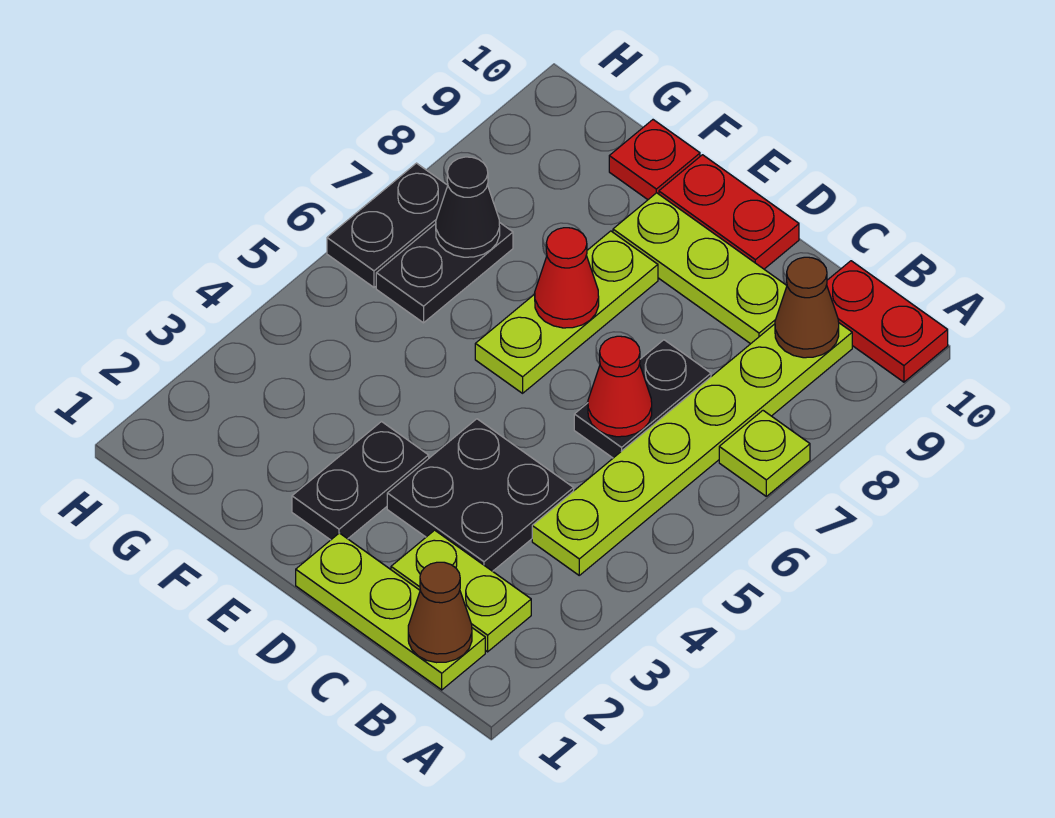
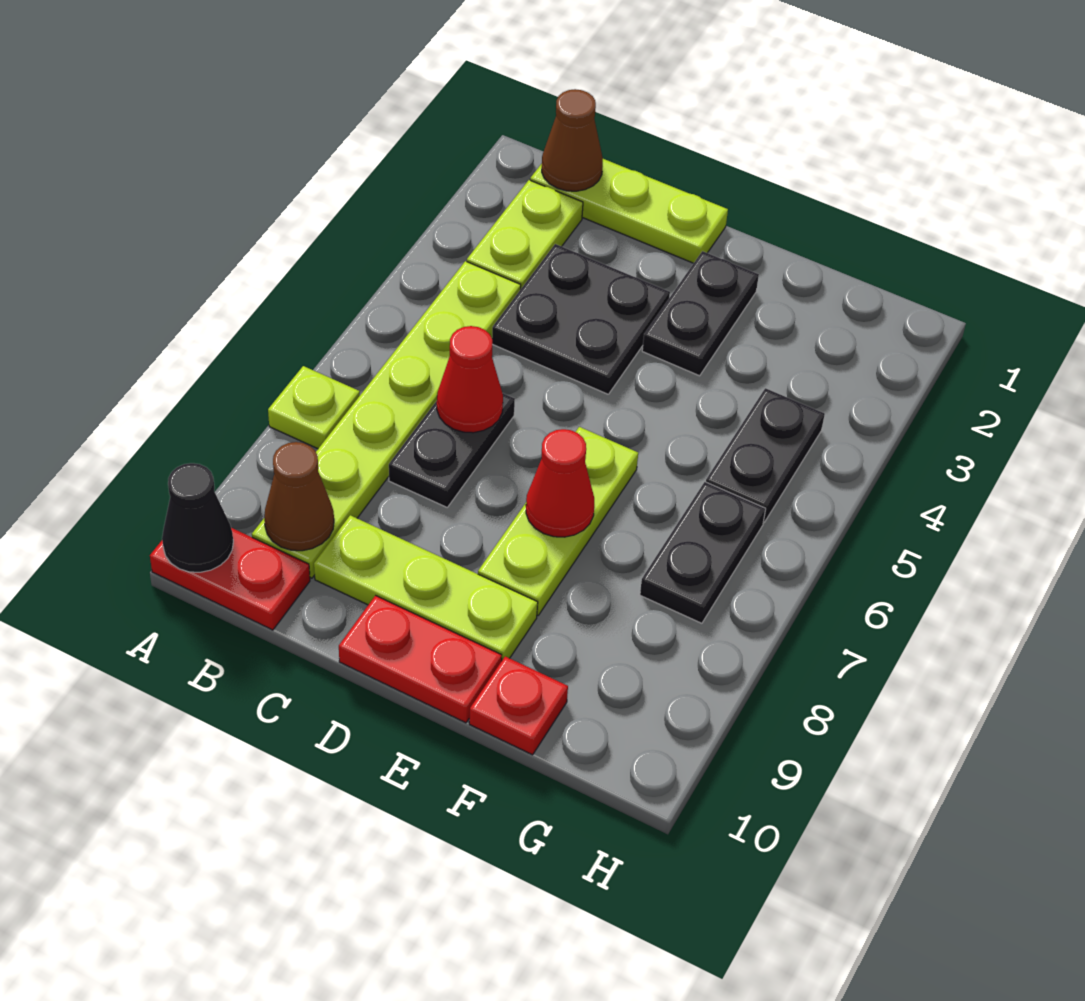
lime 1x2 plate [391,530,531,652] -> lime 1x2 plate turned to [467,180,583,290]
black 1x1 cone [436,157,500,257] -> black 1x1 cone moved to [162,463,233,572]
black 1x2 plate [327,163,448,287] -> black 1x2 plate moved to [706,388,825,523]

